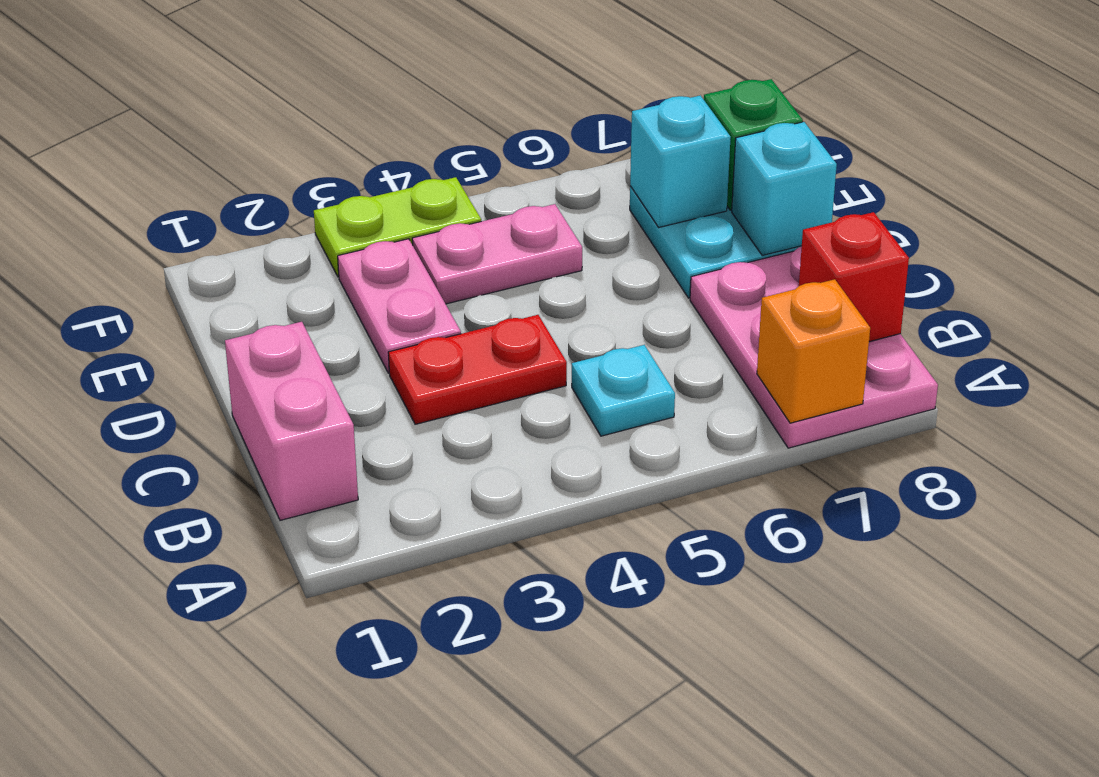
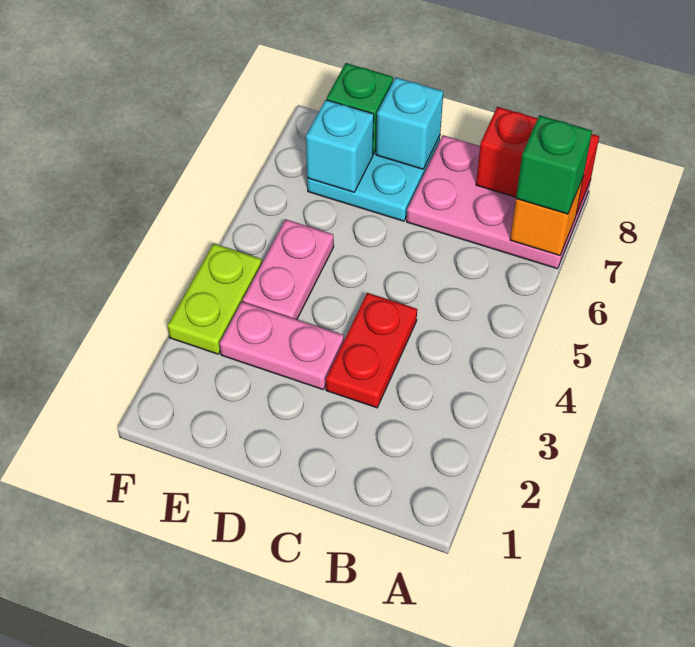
none -> green 1x1 brick [516,115,592,214]
pink 1x2 brick [225,322,358,520] -> none
cyan 1x1 plate [572,345,675,436] -> none
red 1x1 brick [799,212,909,342] -> red 1x2 brick [476,107,599,215]

